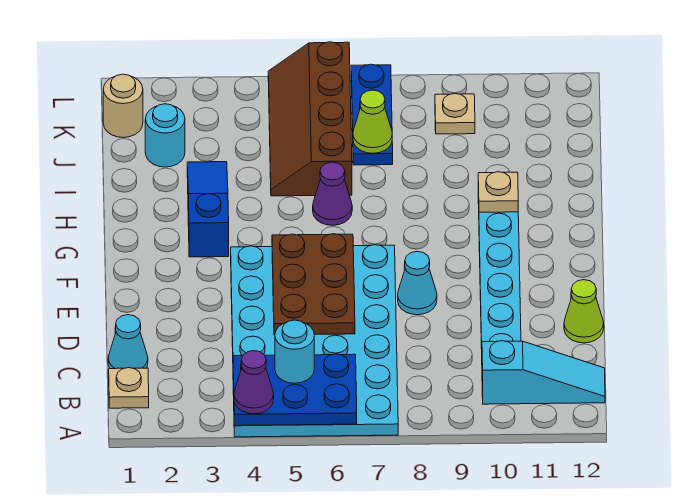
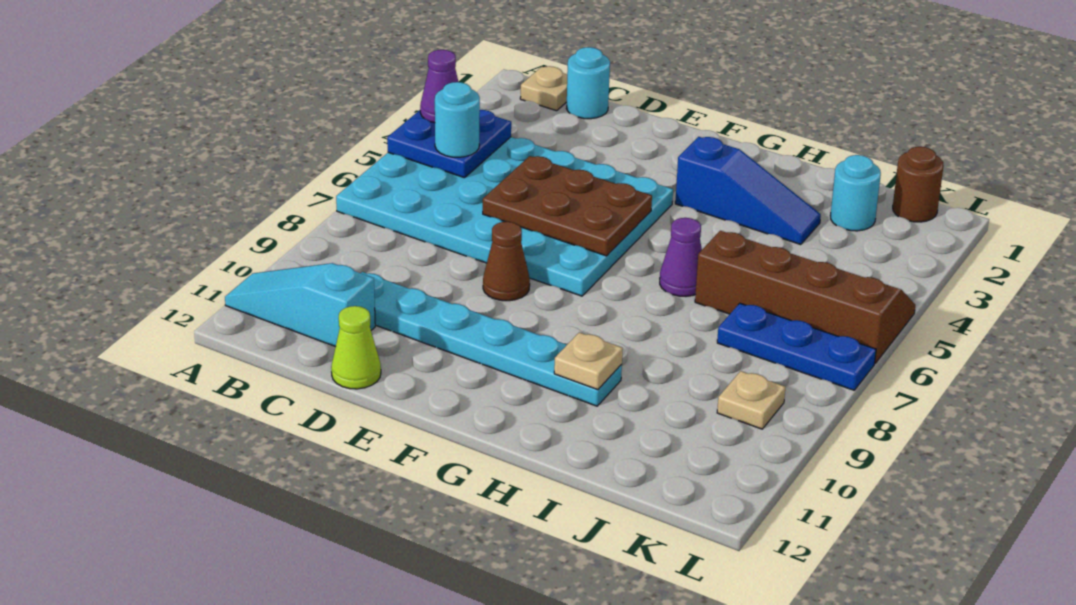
blue 2x3 plate [233,354,357,426] -> blue 2x2 plate [387,110,511,178]
cyan 1x3 slope [482,341,605,404] -> cyan 1x3 slope turned to [225,263,375,347]
cyan 1x1 cone [108,315,148,369] -> cyan 1x1 round brick [567,47,610,119]
cyan 1x1 cone [398,251,437,315] -> brown 1x1 cone [483,222,530,301]
lime 1x1 cone [353,90,392,153] -> none
tan 1x1 round brick [103,74,143,138] -> brown 1x1 round brick [893,147,944,222]

